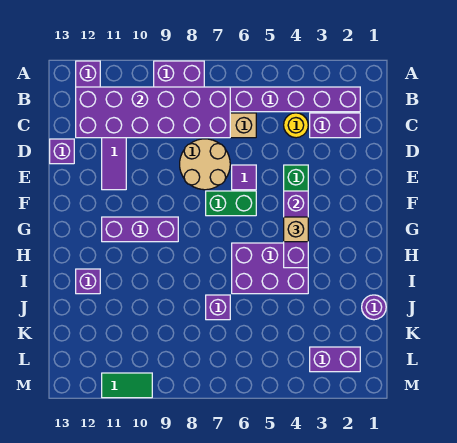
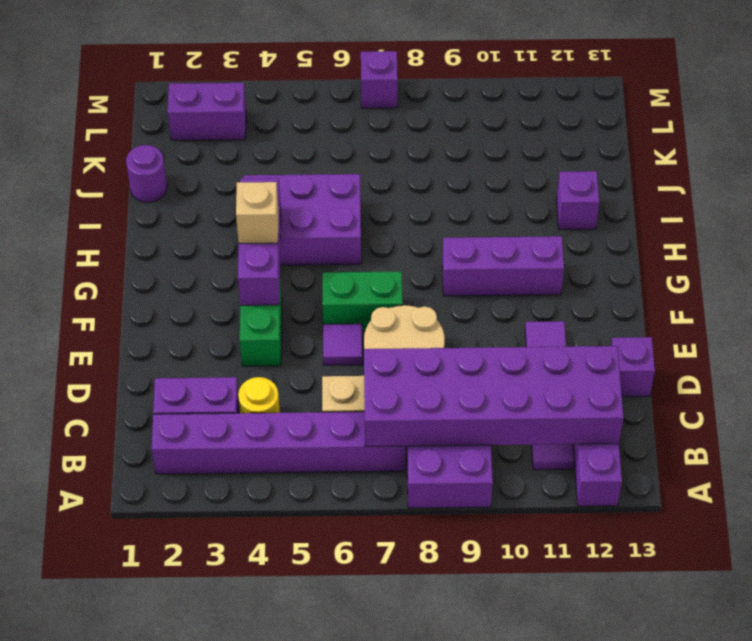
purple 1x1 brick [206,295,230,320] -> purple 1x1 brick moved to [361,51,398,108]
green 1x2 tile [102,373,152,398] -> none

